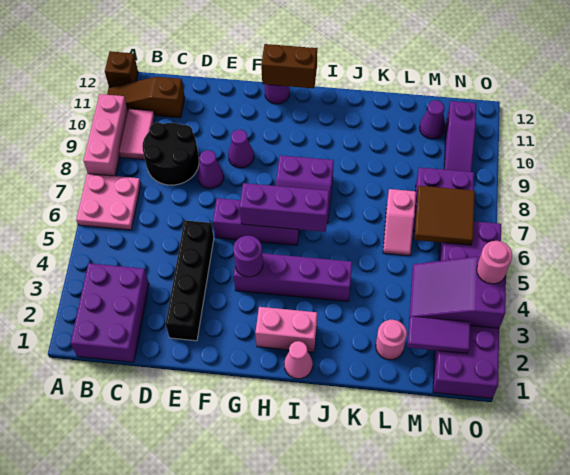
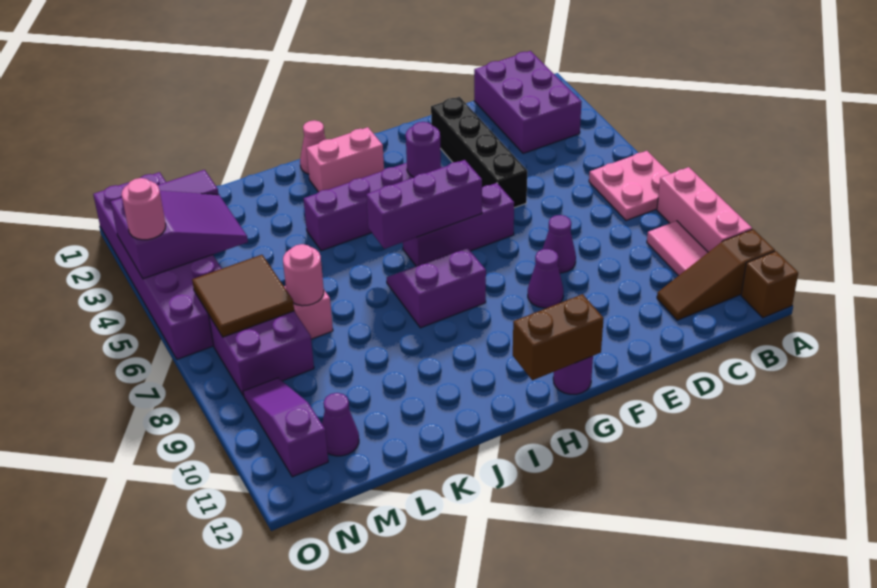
brown 1x3 slope [107,77,185,118] -> brown 1x3 slope turned to [657,229,775,320]
black 2x2 round brick [142,122,199,185] -> none
pink 1x1 round brick [376,320,407,360] -> pink 1x1 round brick moved to [283,244,324,306]

